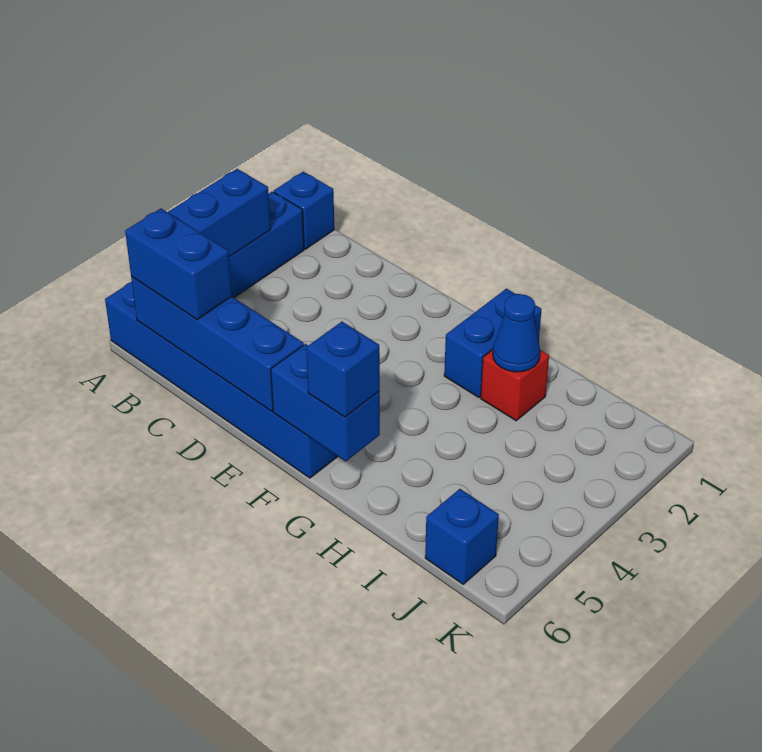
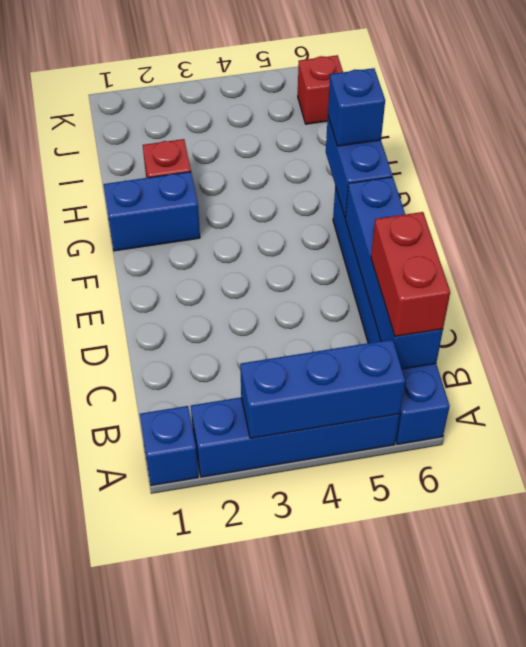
blue 1x2 brick [125,208,232,319] -> red 1x2 brick [371,212,450,337]
blue 1x1 cone [493,294,540,372] -> none
blue 1x1 brick [425,489,499,584] -> red 1x1 brick [298,55,343,124]

